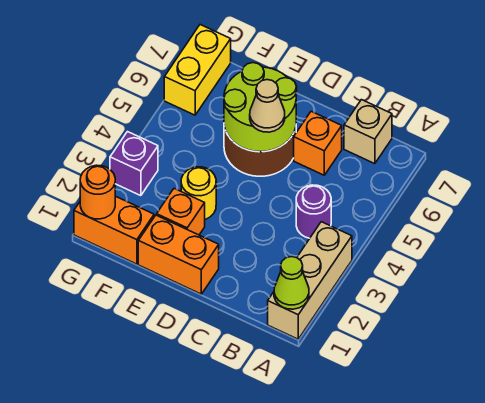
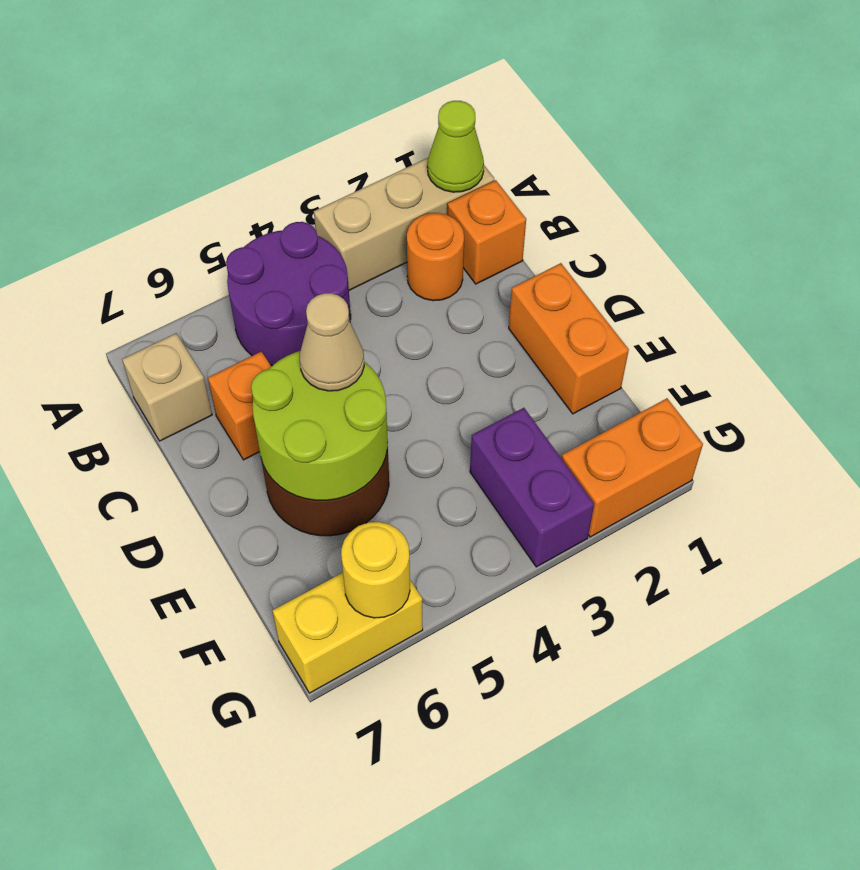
purple 1x1 round brick [296,185,331,238] -> purple 2x2 round brick [226,222,351,366]
orange 1x1 brick [157,189,205,235] -> orange 1x1 brick moved to [447,180,526,284]
yellow 1x1 round brick [181,167,216,219] -> yellow 1x1 round brick moved to [341,522,410,618]
orange 1x2 brick [74,196,154,264] -> orange 1x2 brick turned to [562,398,703,537]
orange 1x1 round brick [80,165,115,219] -> orange 1x1 round brick moved to [407,213,464,301]
purple 1x1 brick [110,132,158,196] -> purple 1x2 brick [470,408,594,567]

